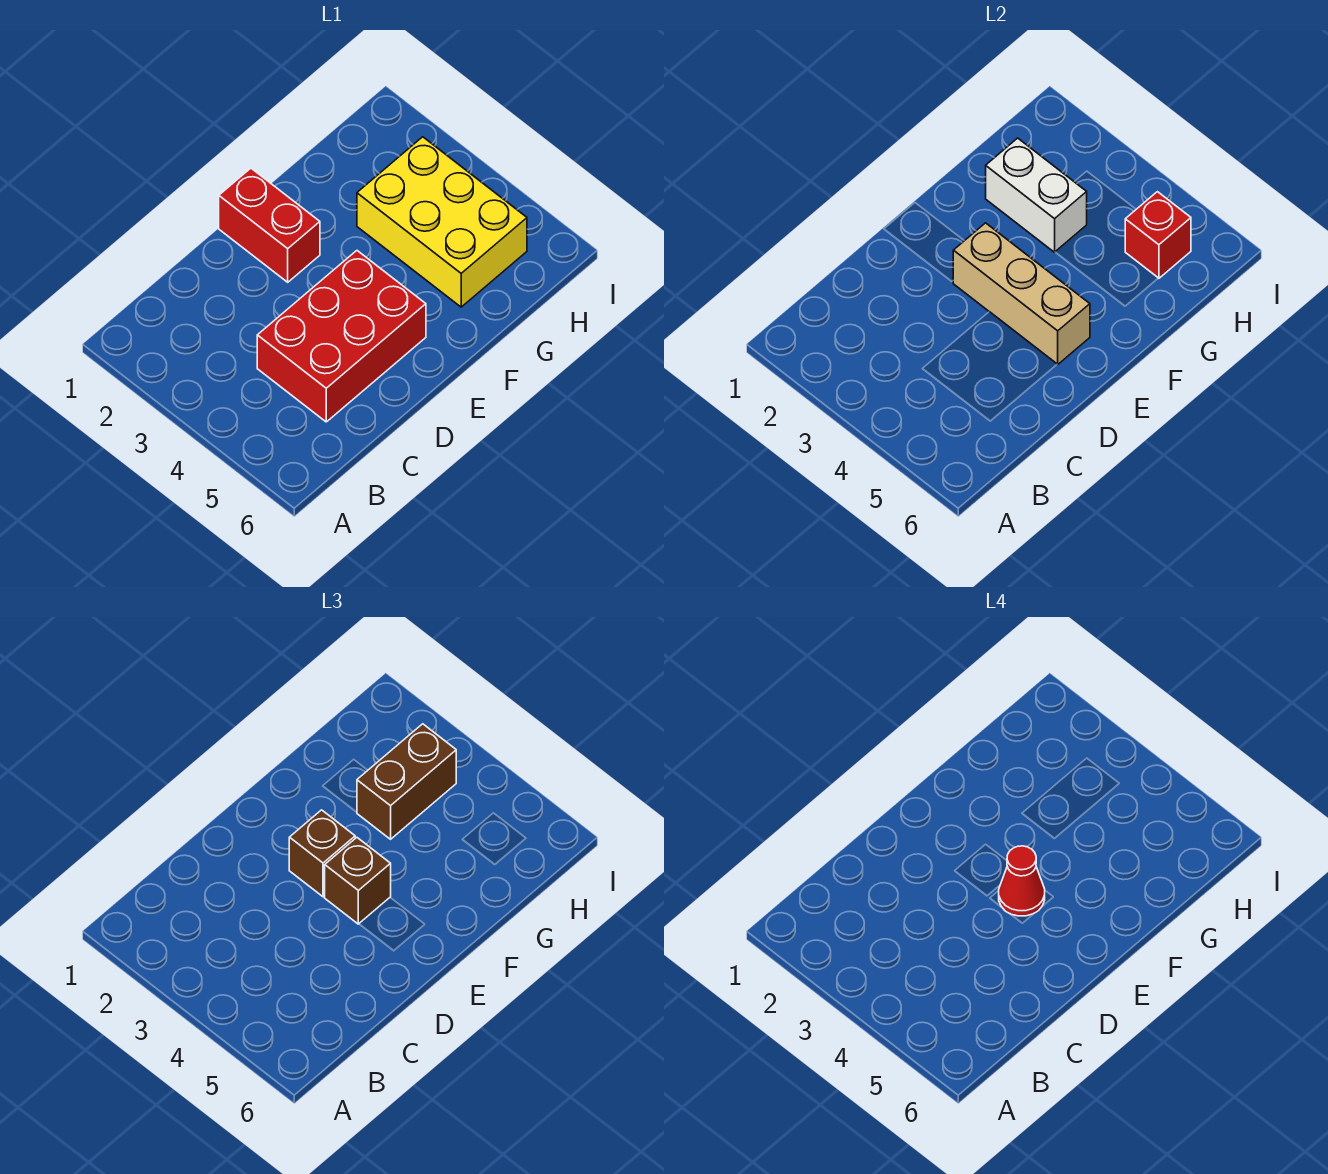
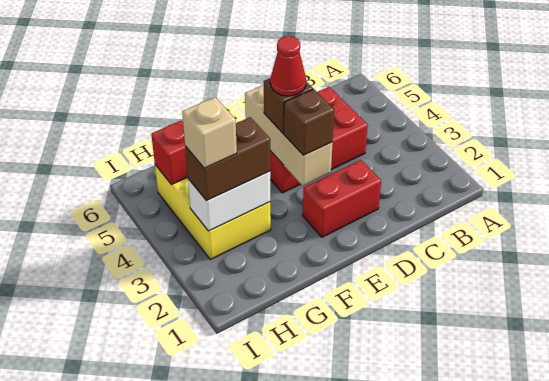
red 1x2 brick [219,168,320,282] -> red 1x2 brick turned to [303,160,381,237]
white 1x2 brick [986,138,1087,252] -> white 1x2 brick turned to [188,171,270,231]
none -> tan 1x1 brick [182,97,237,168]

